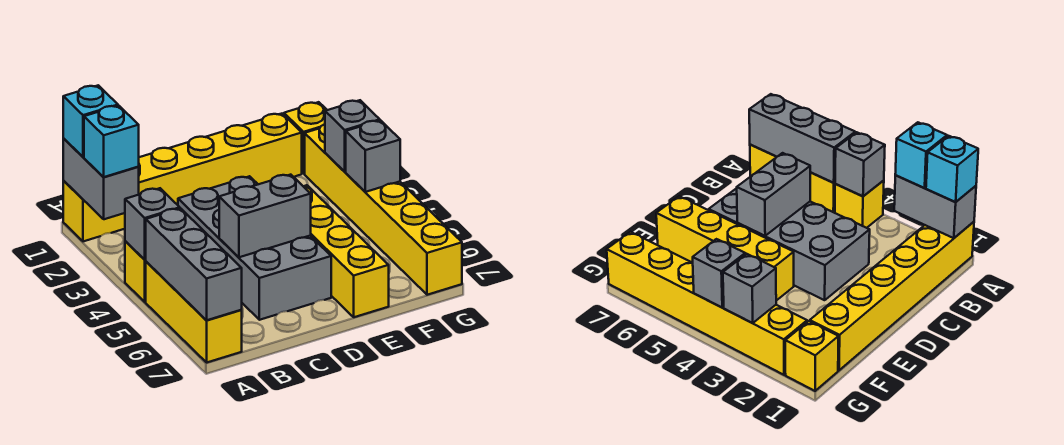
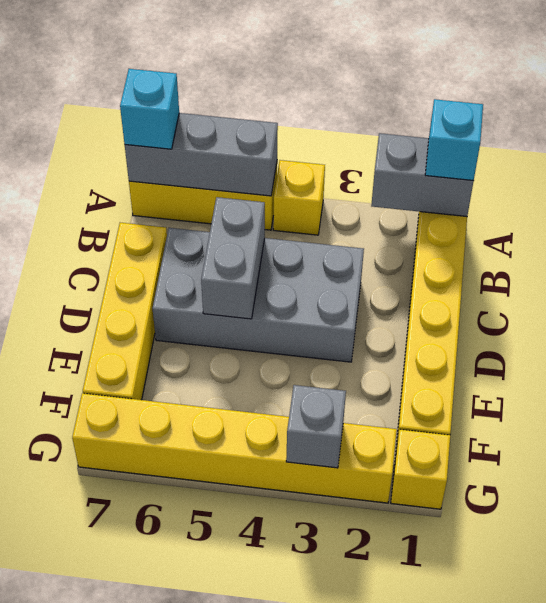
cyan 1x1 brick [84,106,139,177] -> cyan 1x1 brick moved to [120,69,179,149]
grey 1x1 brick [125,188,180,260] -> none
yellow 1x4 brick [303,185,389,317] -> yellow 1x4 brick turned to [83,223,167,400]
grey 1x1 brick [346,120,400,192] -> none

